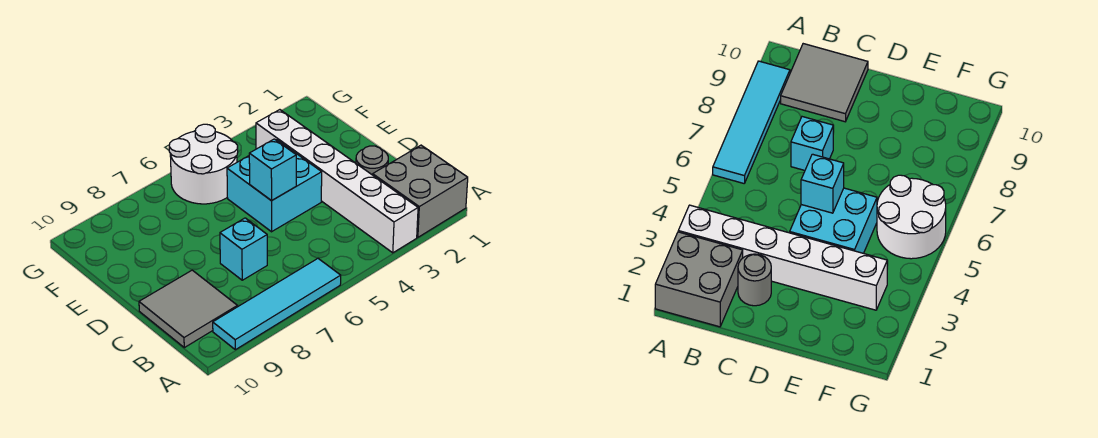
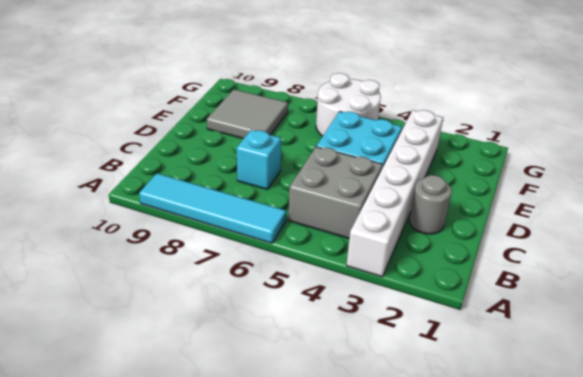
grey 2x2 brick [373,145,468,237] -> grey 2x2 brick moved to [288,147,383,238]
grey 2x2 tile [139,270,237,348] -> grey 2x2 tile moved to [207,89,288,138]
cyan 1x1 brick [249,139,296,201] -> none

